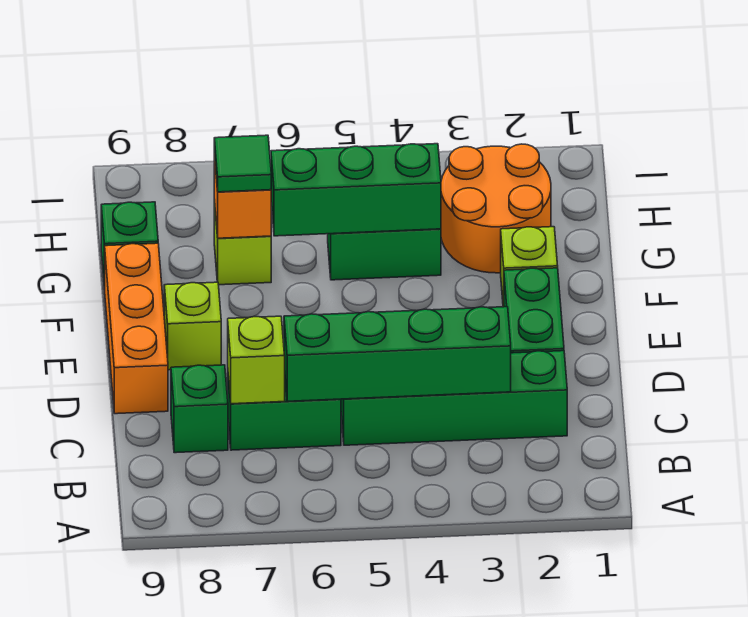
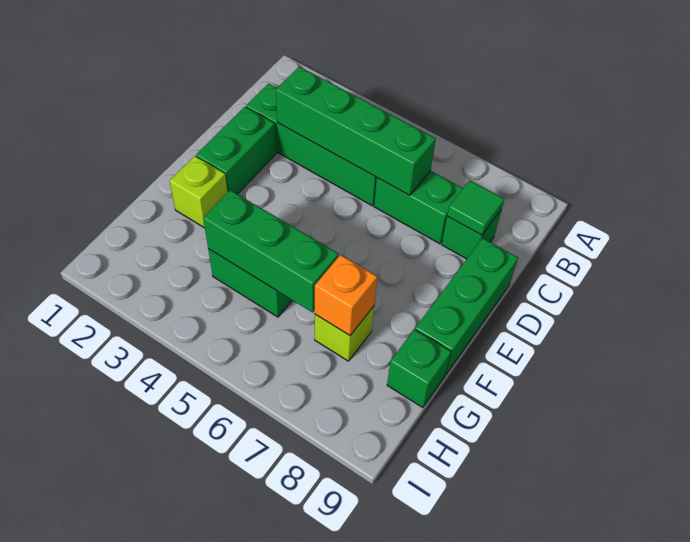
lime 1x1 brick [228,316,285,404] -> none
orange 1x3 brick [105,243,168,414] -> green 1x3 brick [415,238,518,374]
lime 1x1 brick [164,282,221,370] -> none
orange 2x2 round brick [441,144,551,273] -> none
green 1x1 tile [214,135,271,192] -> green 1x1 tile moved to [447,181,504,235]

